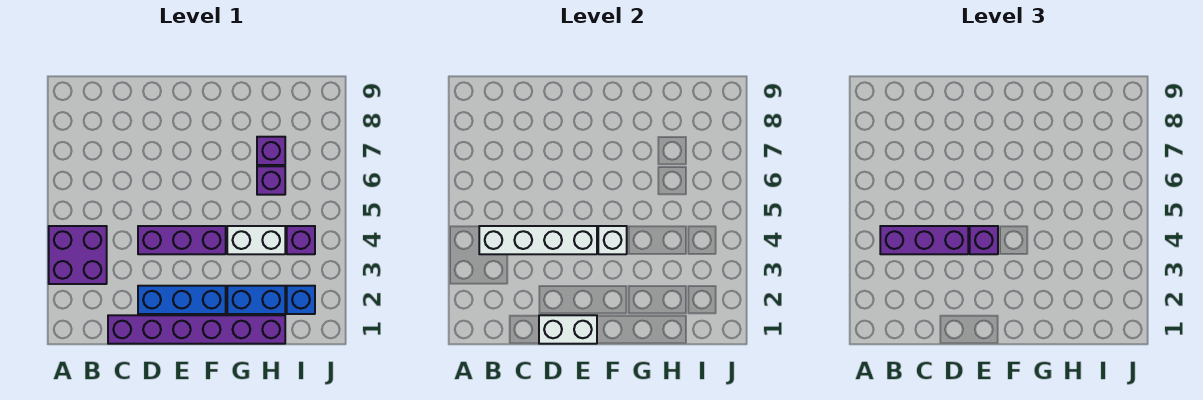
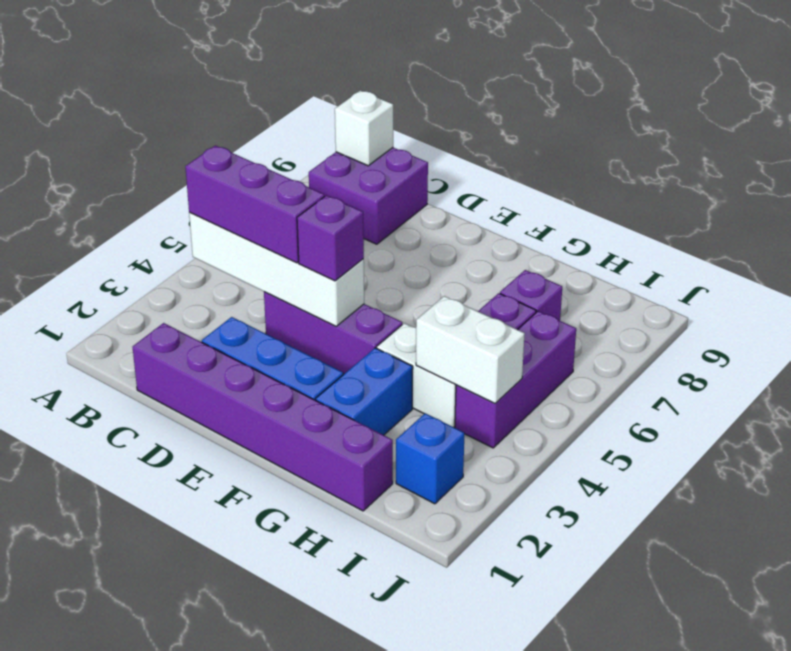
purple 2x2 brick [49,226,107,284] -> purple 2x2 brick moved to [309,148,428,244]
white 1x2 brick [539,315,597,344] -> white 1x2 brick moved to [416,296,525,403]
white 1x1 brick [598,226,627,254] -> white 1x1 brick moved to [335,91,393,166]
blue 1x2 brick [227,286,285,314] -> blue 1x2 brick turned to [316,348,413,435]
purple 1x1 brick [287,226,315,254] -> purple 1x3 brick [455,311,576,448]

